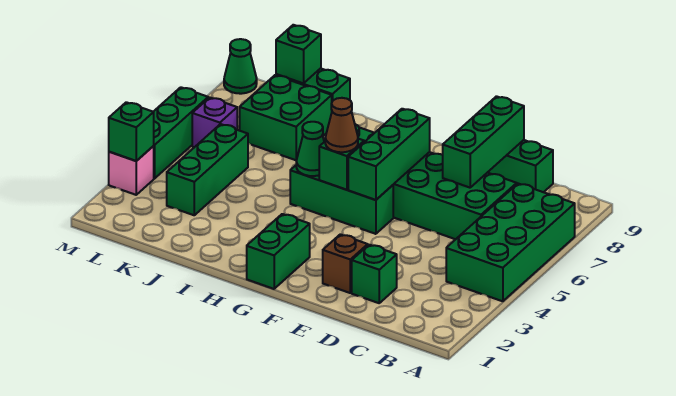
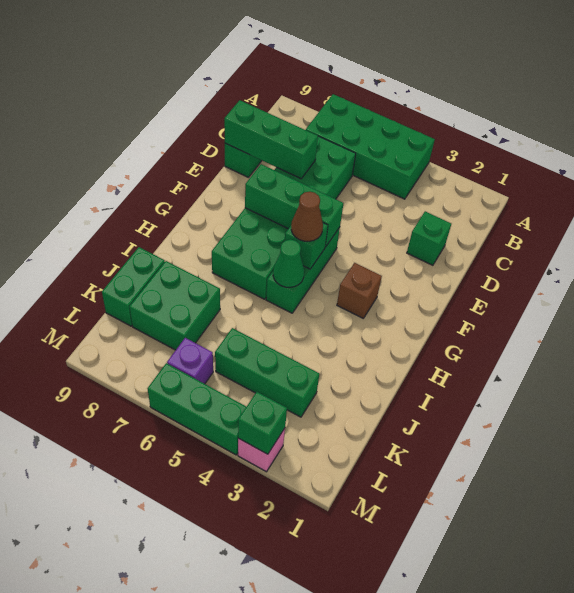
brown 1x1 brick [323,234,368,293] -> brown 1x1 brick moved to [337,263,382,318]
green 1x2 brick [247,214,310,289] -> none
green 1x1 brick [276,25,321,83] -> none
green 1x1 cone [224,39,257,94] -> none

